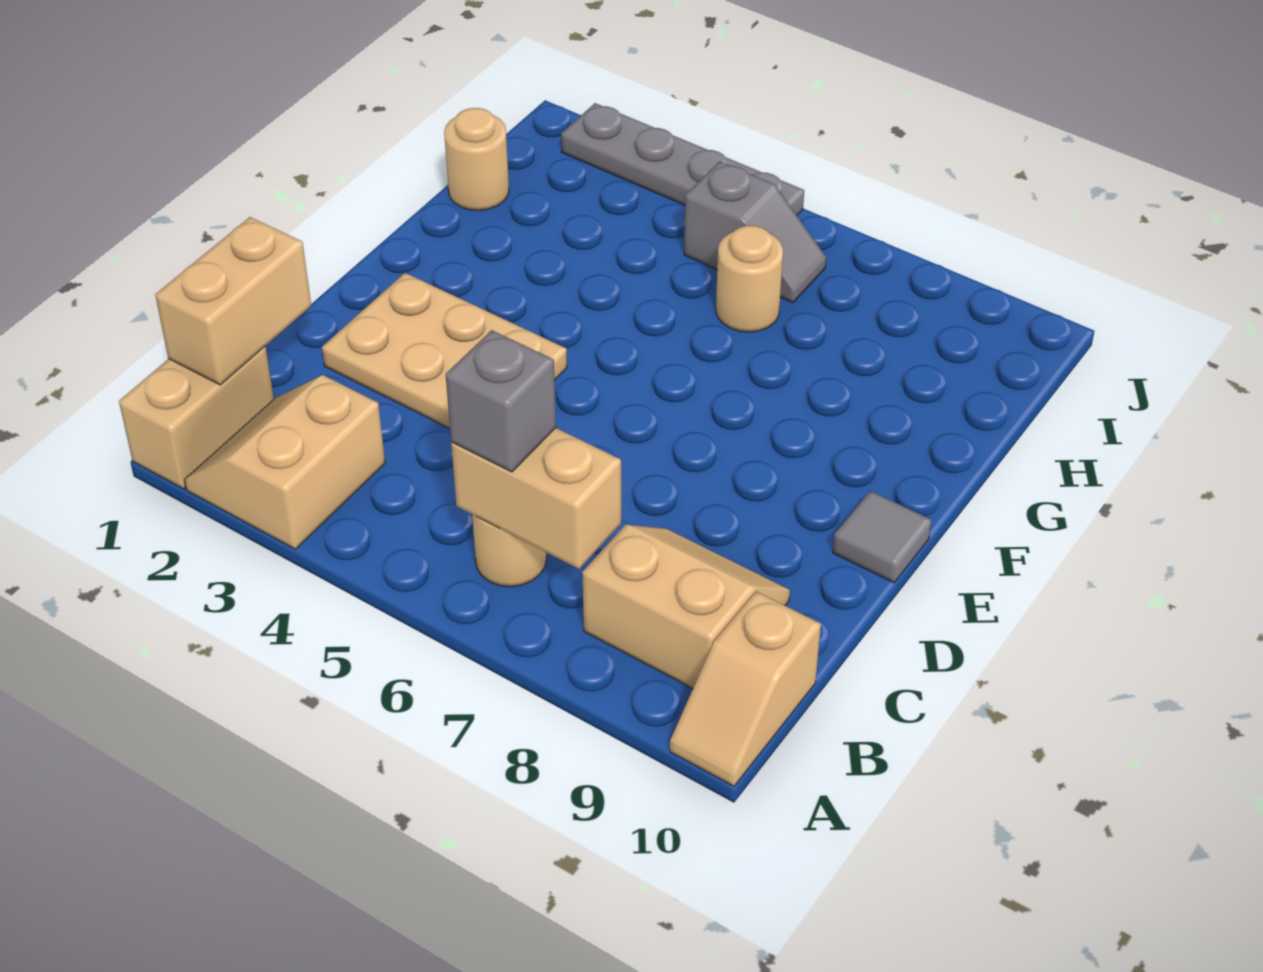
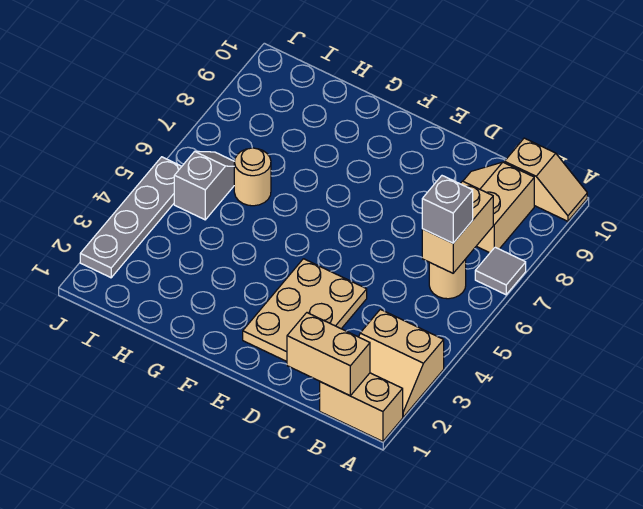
grey 1x1 tile [833,491,932,583] -> grey 1x1 tile moved to [475,247,526,295]
tan 1x1 round brick [444,108,509,210] -> none

